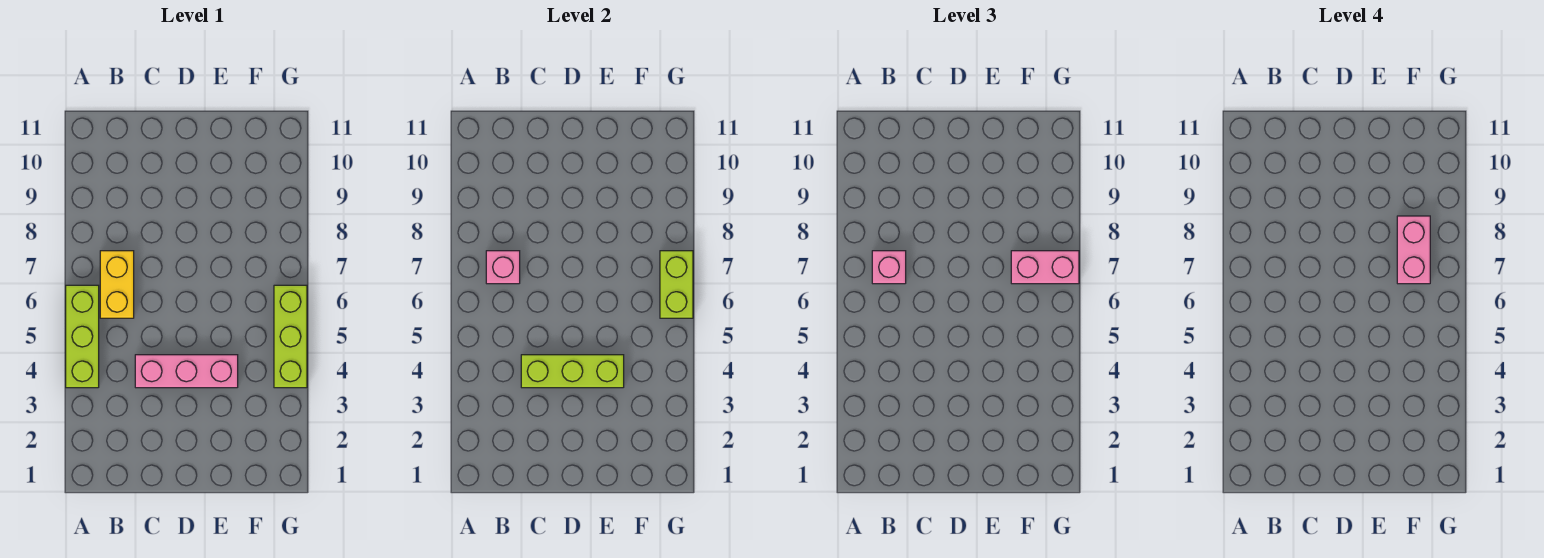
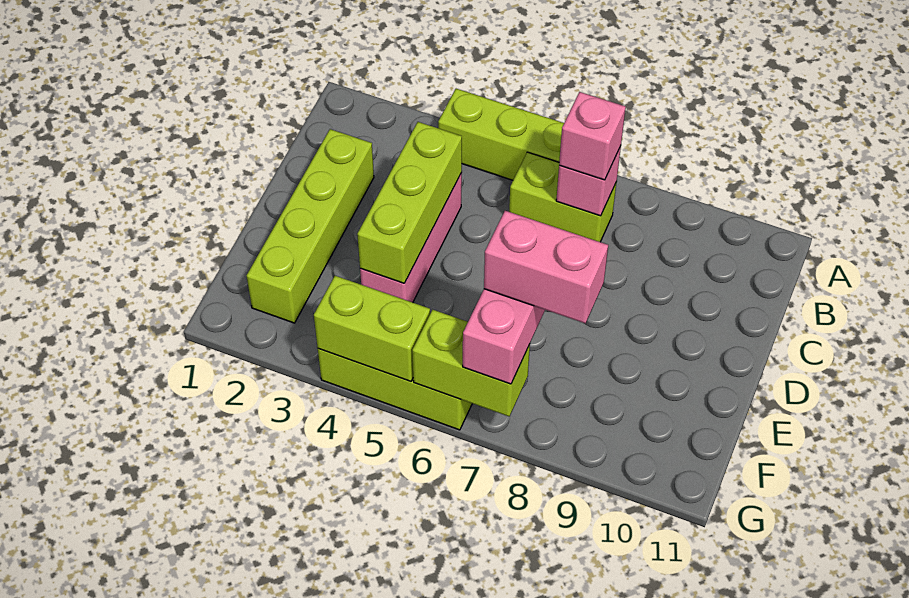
yellow 1x2 brick [100,251,134,318] -> lime 1x2 brick [509,152,616,242]
none -> lime 1x4 brick [246,129,374,323]
none -> lime 1x2 brick [314,276,430,381]

